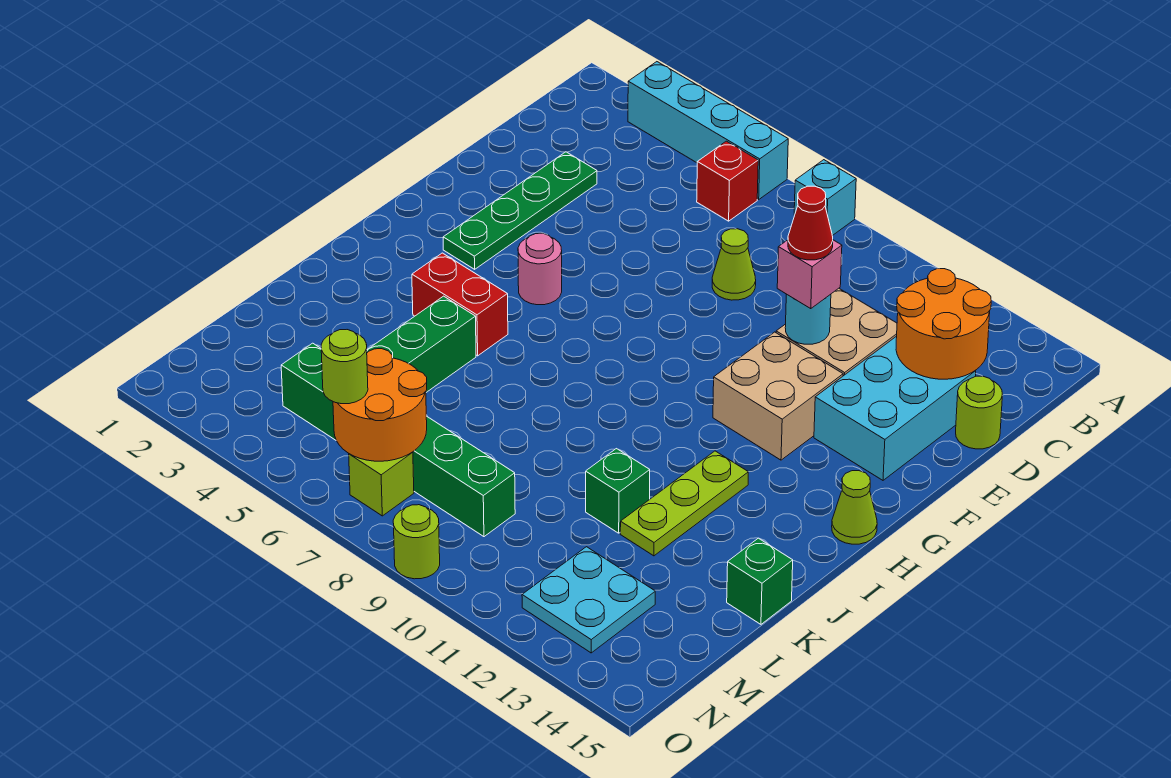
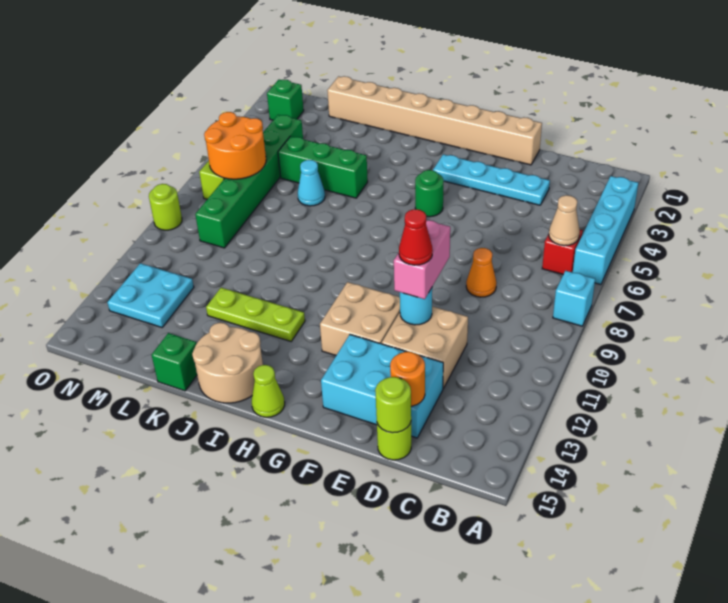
none -> tan 1x1 cone [549,195,580,246]
orange 2x2 round brick [896,269,991,379] -> orange 1x1 round brick [390,352,425,406]
green 1x4 plate [443,152,597,269] -> cyan 1x4 plate [433,154,550,205]
lime 1x1 cone [712,229,756,300] -> orange 1x1 cone [466,248,496,297]
none -> tan 1x8 brick [327,76,542,165]
pink 1x1 brick [777,240,842,309] -> pink 1x2 brick [394,220,450,299]
pink 1x1 round brick [518,233,562,305] -> green 1x1 round brick [415,170,444,217]
red 1x2 brick [412,253,508,356] -> none
none -> tan 2x2 round brick [192,323,263,403]
none -> cyan 1x1 cone [298,160,325,206]
green 1x1 brick [586,449,650,533] -> green 1x1 brick moved to [267,80,304,120]
lime 1x1 round brick [321,330,368,404] -> lime 1x1 round brick moved to [375,377,411,433]

